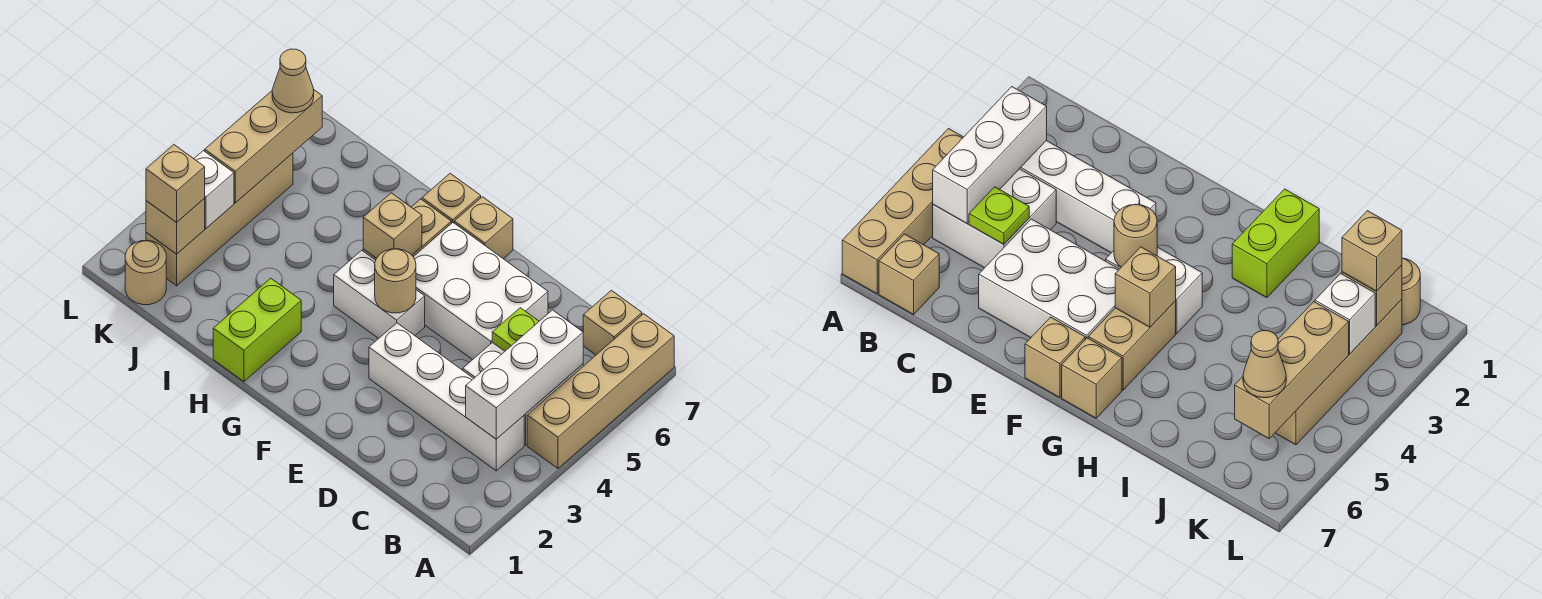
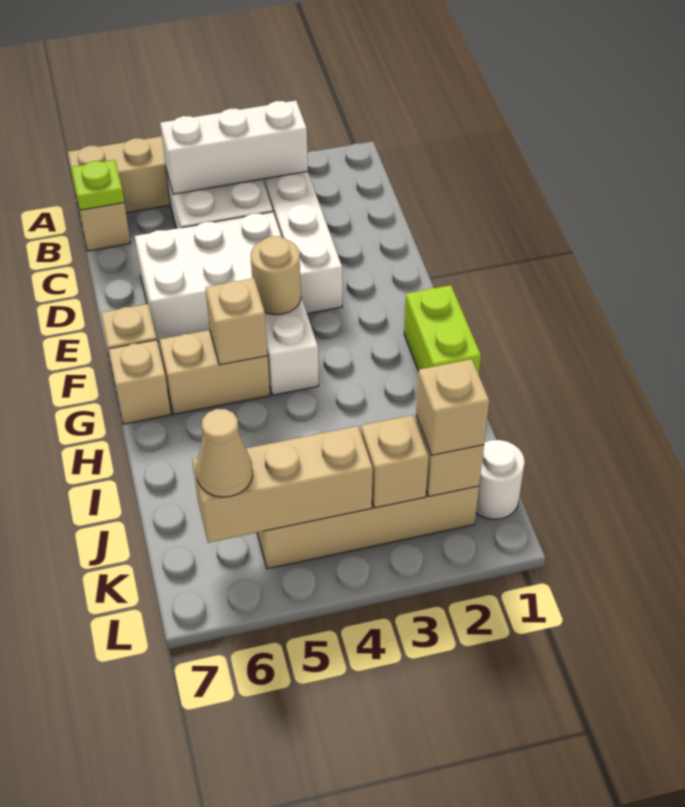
lime 1x1 plate [492,308,539,351] -> lime 1x1 plate moved to [71,160,124,210]
white 2x3 brick [414,223,548,360] -> white 2x3 brick turned to [135,212,281,342]
lime 1x2 brick [213,278,301,382] -> lime 1x2 brick turned to [404,285,481,374]
tan 1x1 round brick [125,240,166,305] -> white 1x1 round brick [476,440,525,519]
white 1x1 brick [194,151,234,228] -> tan 1x1 brick [361,415,429,508]

